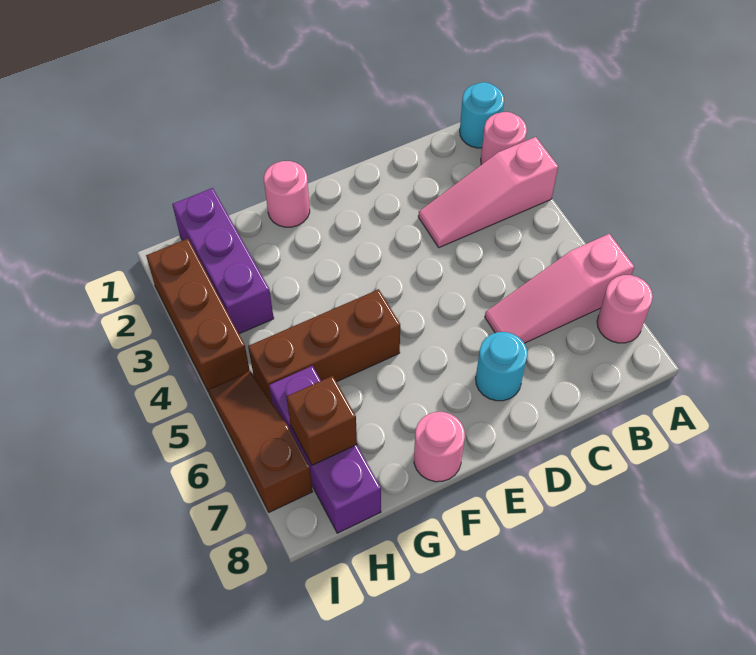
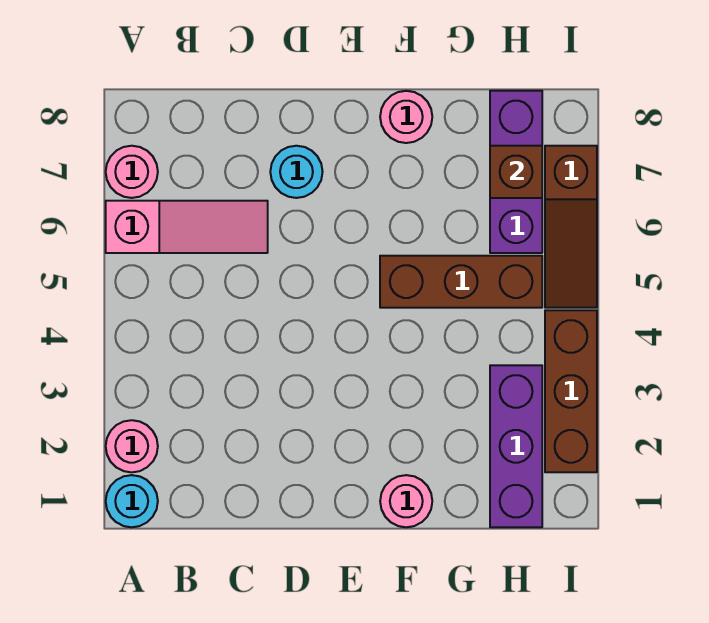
pink 1x3 slope [418,137,558,248] -> none

